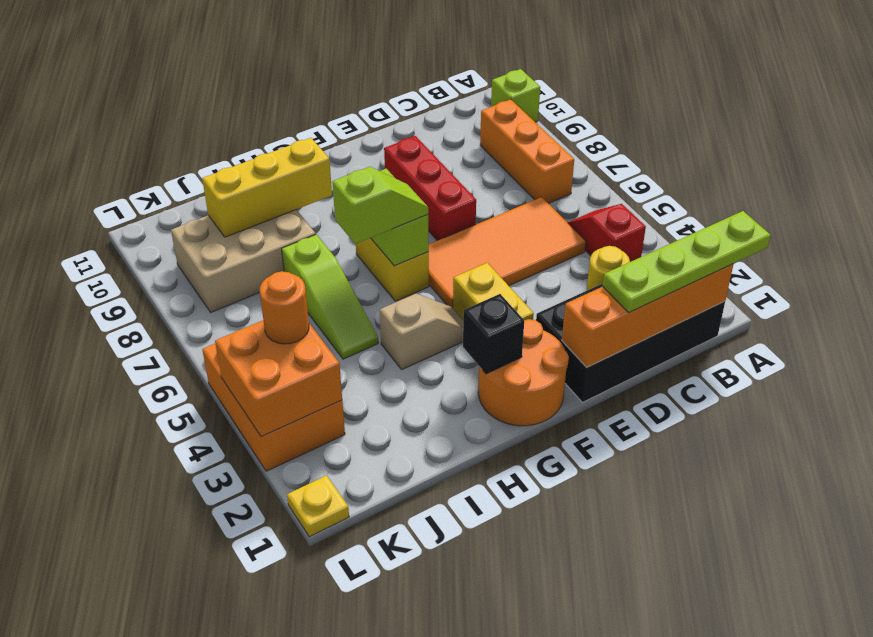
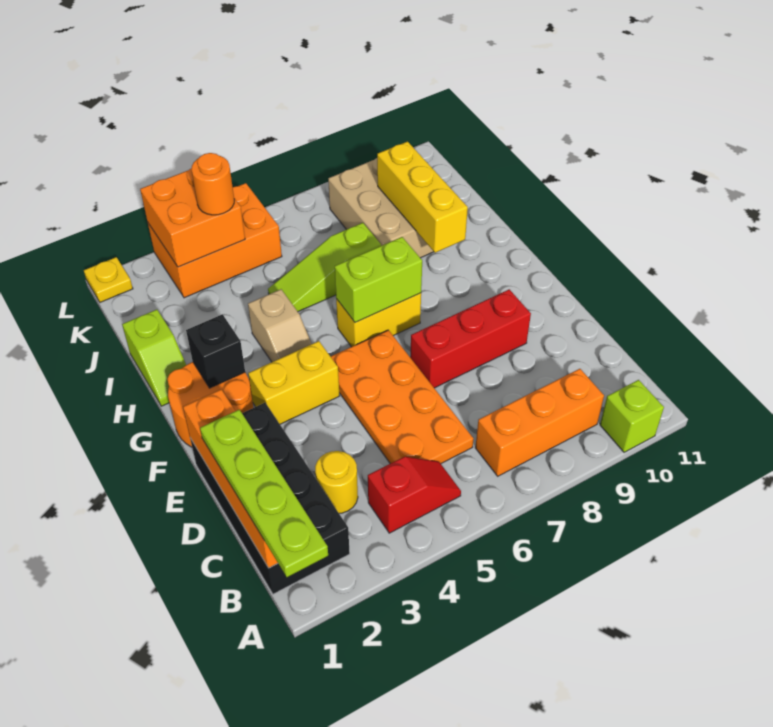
orange 2x4 tile [429,197,586,308] -> orange 2x4 plate [330,330,473,464]
lime 1x2 slope [332,167,428,244] -> lime 1x2 slope moved to [122,310,186,406]

